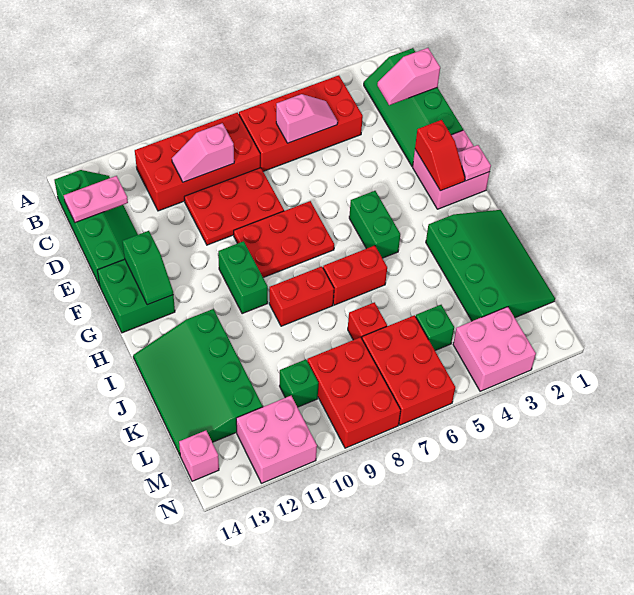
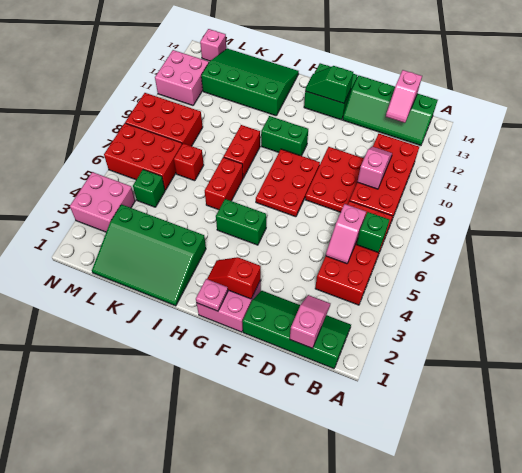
pink 1x2 plate [64,176,128,223] -> pink 1x2 slope [386,70,422,123]
green 1x1 brick [280,360,318,407] -> green 1x1 brick moved to [357,212,389,252]

